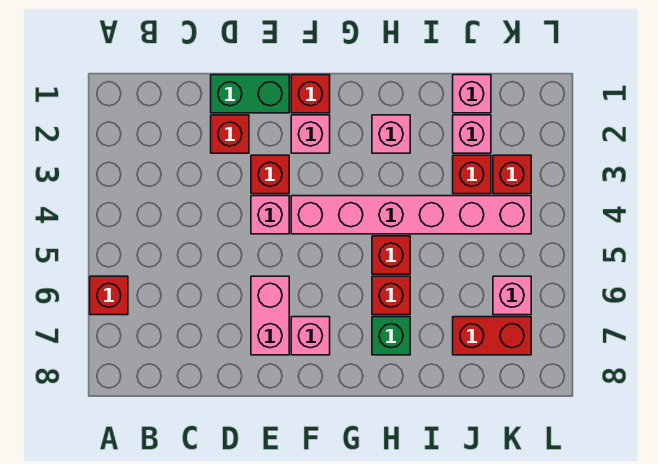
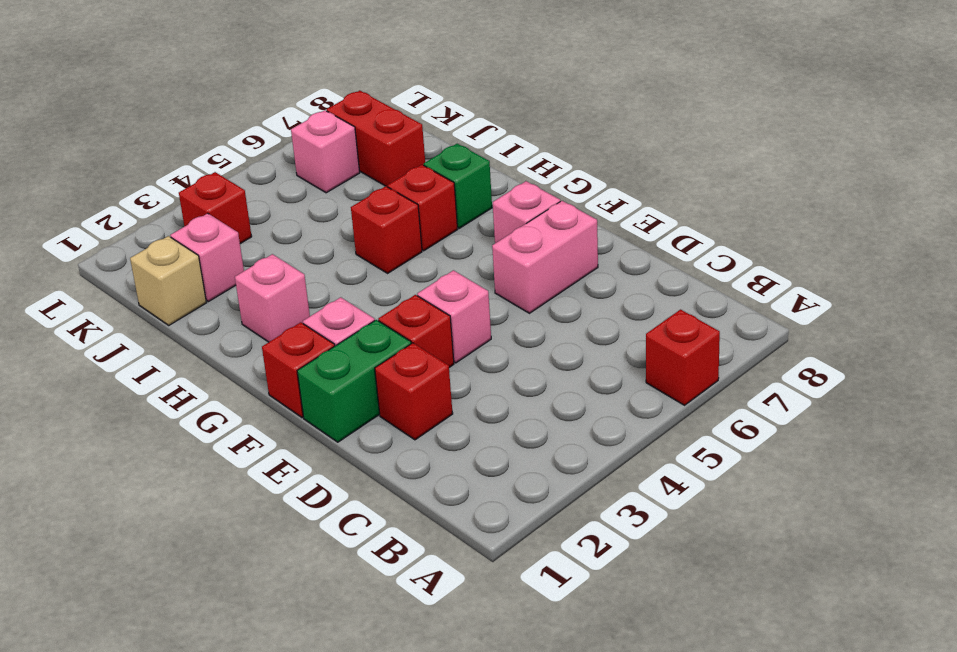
green 1x2 brick [211,75,289,113] -> green 1x2 brick turned to [297,320,411,442]
pink 1x6 brick [291,196,531,234] -> none
pink 1x1 brick [453,75,491,113] -> tan 1x1 brick [130,236,206,325]
red 1x1 brick [453,155,491,194] -> none

